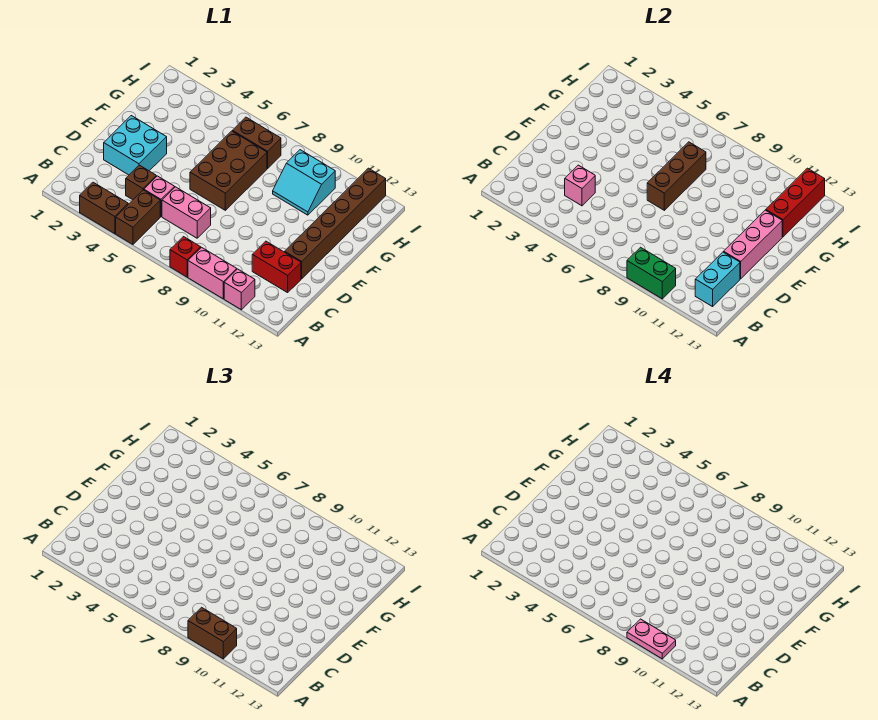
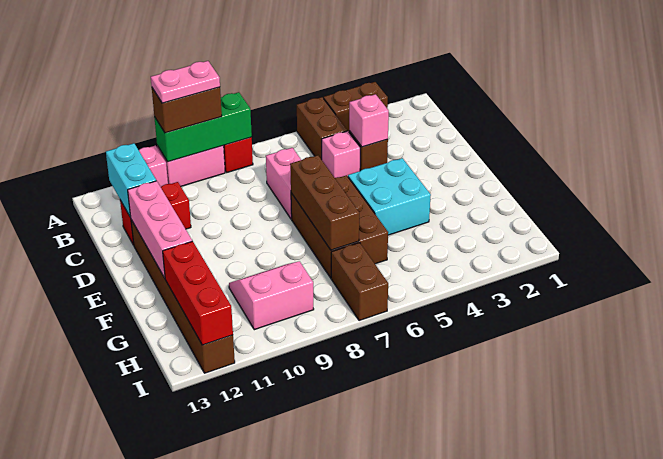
green 1x2 brick [627,247,676,299] -> green 1x3 brick [154,92,252,162]
pink 1x2 brick [162,187,211,238] -> pink 1x2 brick turned to [266,148,301,219]
cyan 2x2 brick [104,116,167,175] -> cyan 2x2 brick moved to [348,158,431,235]
cyan 2x2 slope [273,150,335,215] -> pink 2x2 slope [229,261,314,330]
brown 1x2 brick [233,117,281,168] -> brown 1x2 brick turned to [331,243,388,321]

